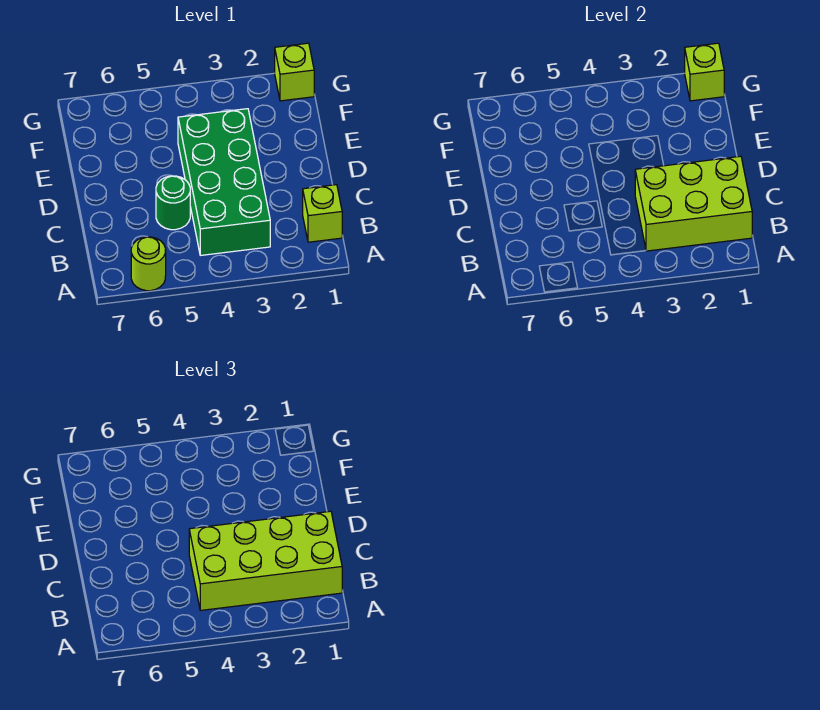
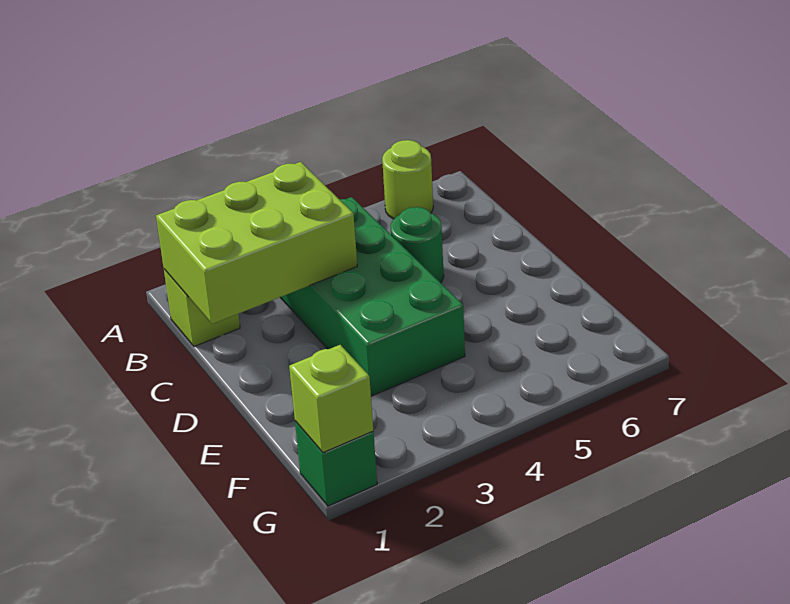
lime 2x4 brick [189,511,342,610] -> none
lime 1x1 brick [275,43,314,101] -> green 1x1 brick [295,421,377,506]

